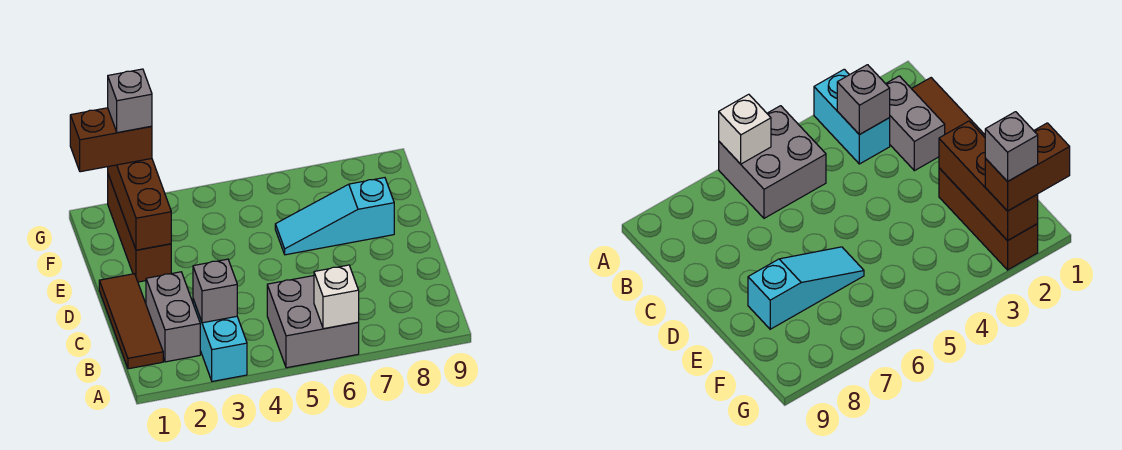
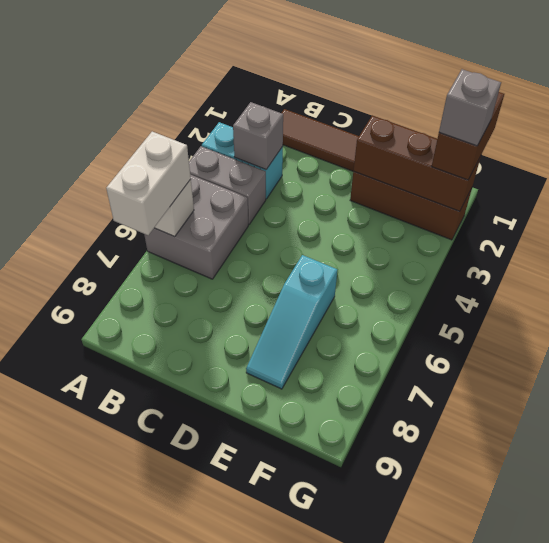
none -> white 1x2 brick [106,132,191,235]
grey 1x2 brick [146,272,200,362] -> grey 1x2 brick moved to [189,146,266,224]
cyan 1x3 slope [275,178,394,255] -> cyan 1x3 slope turned to [246,255,337,389]

